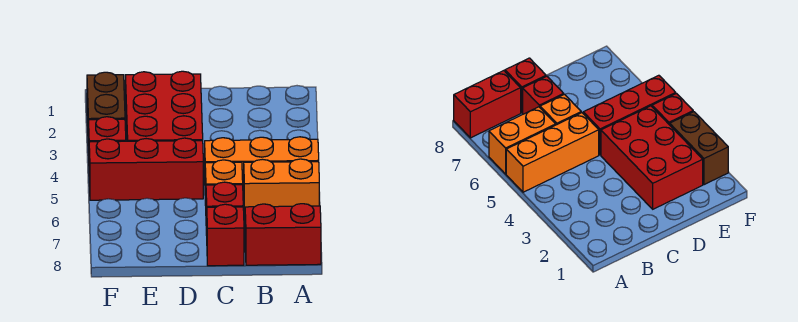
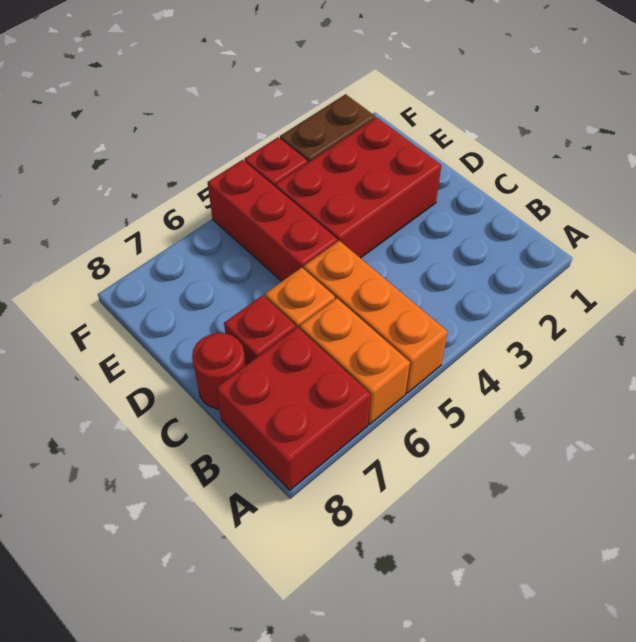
red 1x2 brick [245,204,321,265] -> red 2x2 brick [216,327,371,490]
red 1x1 brick [207,204,244,266] -> red 1x1 round brick [192,333,246,409]

